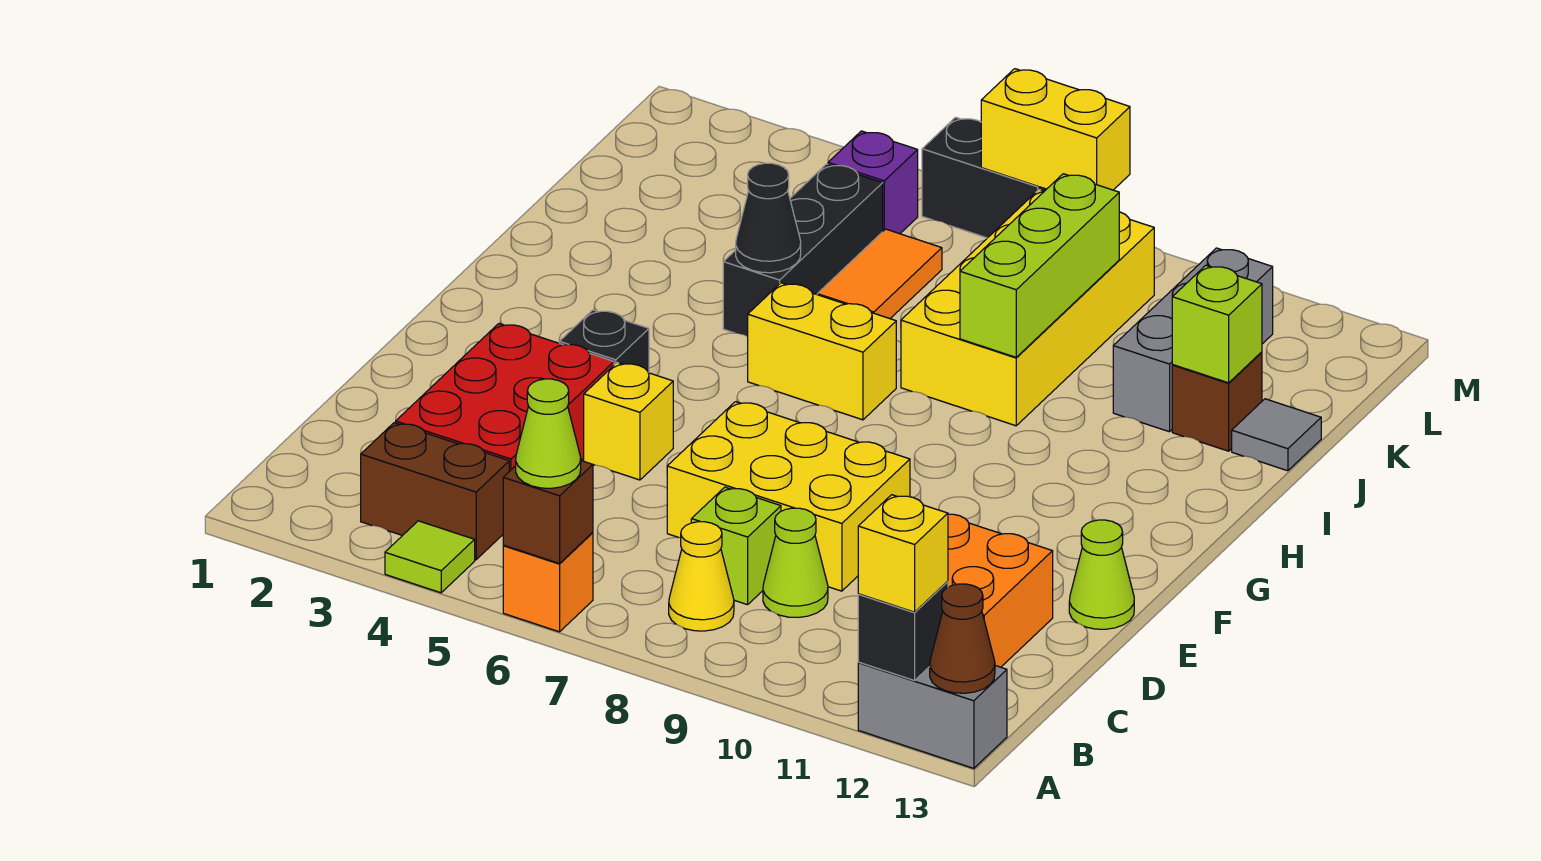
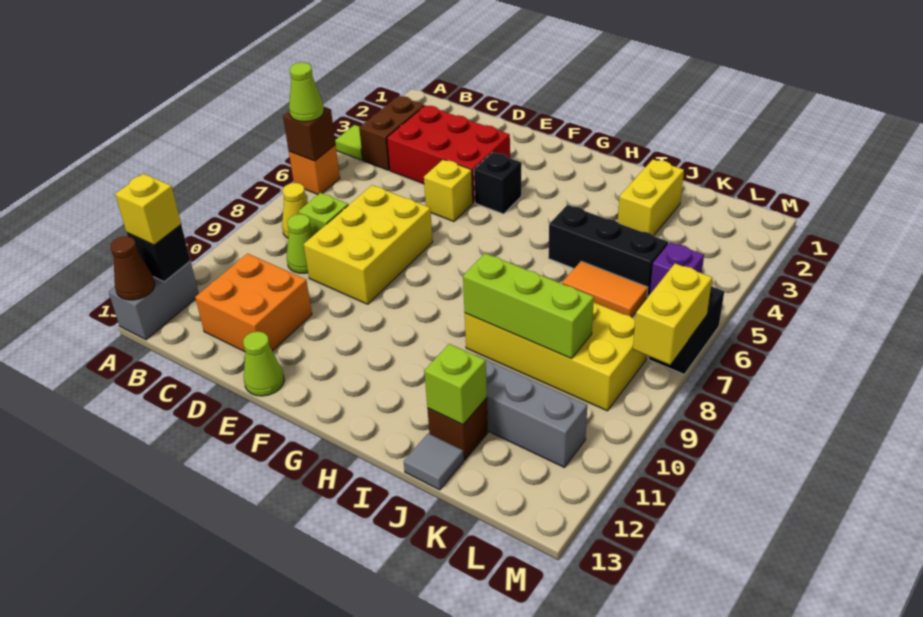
yellow 1x2 brick [748,283,896,420] -> yellow 1x2 brick moved to [618,159,684,236]
black 1x1 cone [736,163,801,273] -> none

